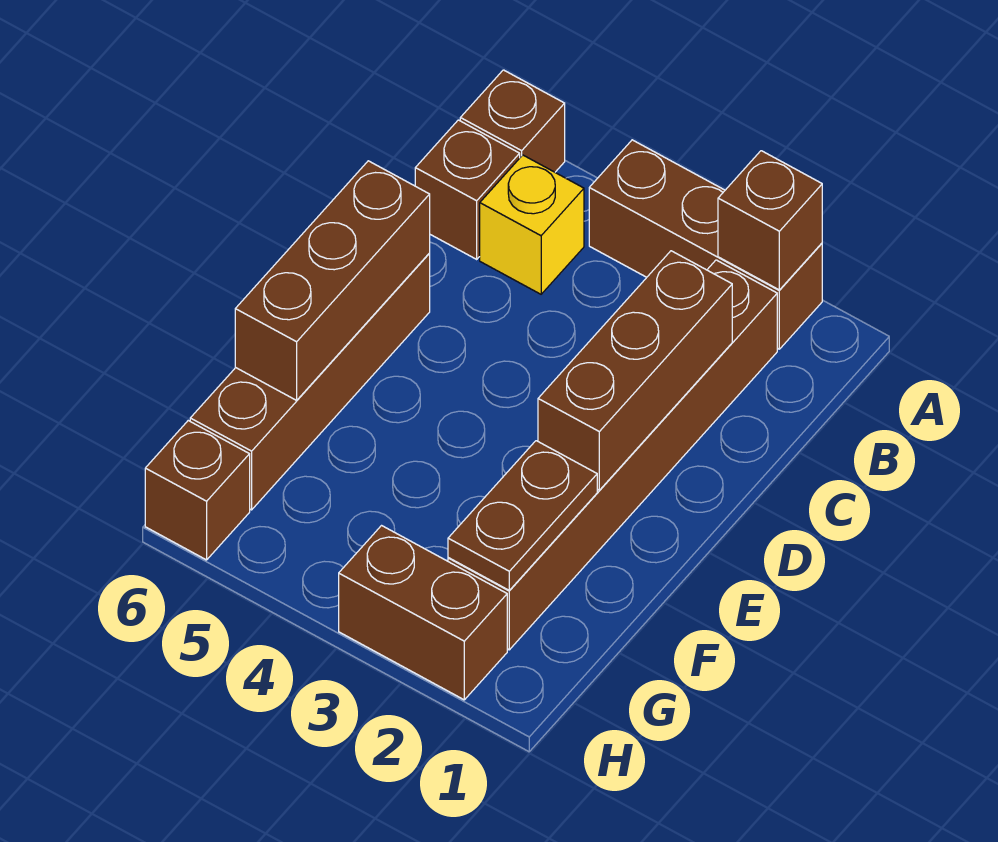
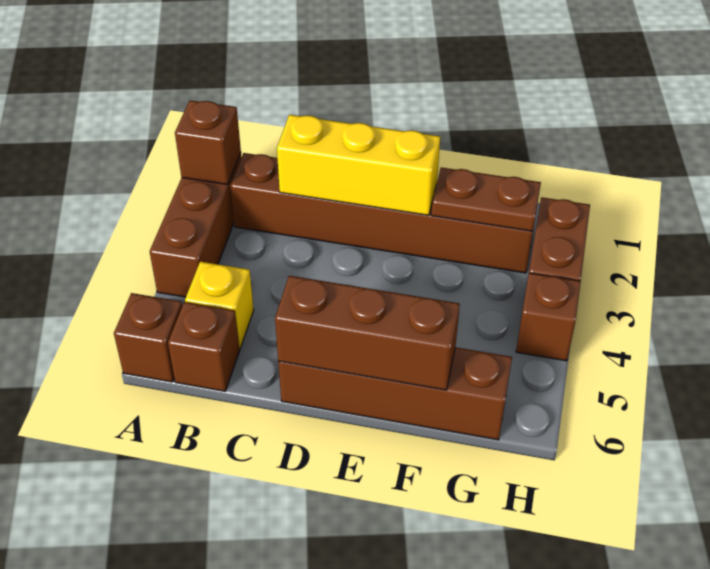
brown 1x3 brick [538,251,732,490] -> yellow 1x3 brick [277,115,440,215]
brown 1x1 brick [145,421,250,560] -> brown 1x1 brick moved to [516,273,581,361]

